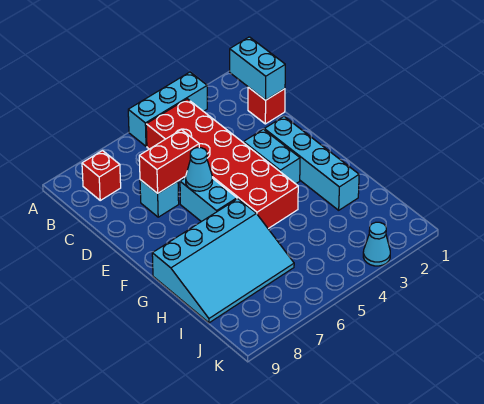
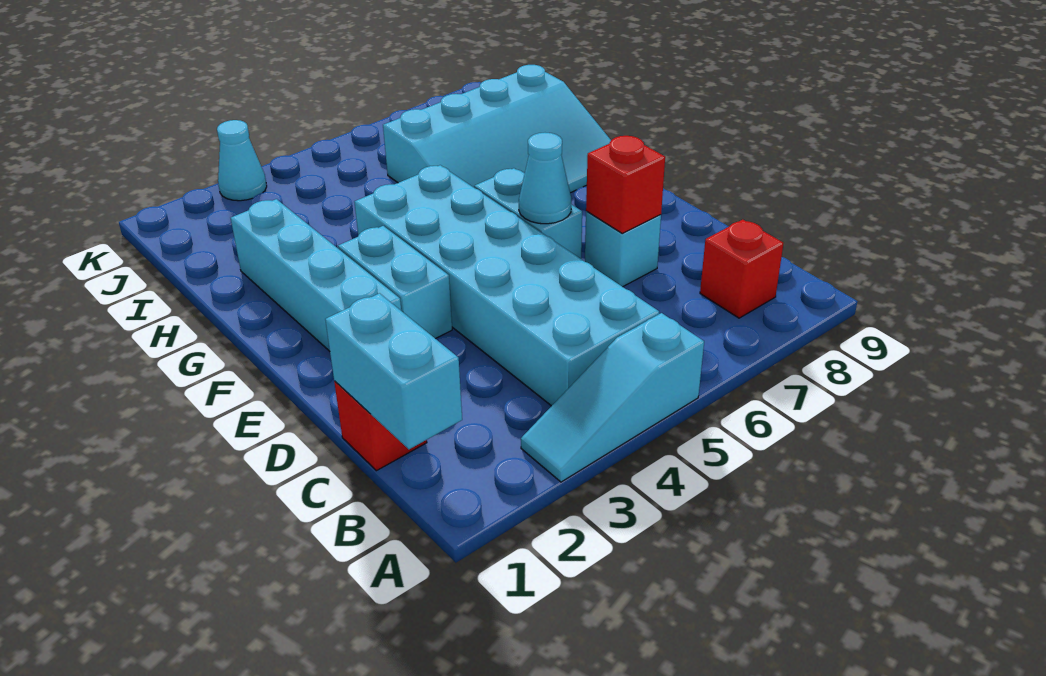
cyan 1x3 brick [128,72,207,146] -> cyan 1x3 slope [521,313,704,482]
red 2x6 brick [146,99,298,229] -> cyan 2x6 brick [355,165,659,406]
red 1x2 brick [139,130,199,193] -> red 1x1 brick [586,136,665,233]
cyan 3x4 slope [152,199,294,323] -> cyan 3x4 slope turned to [383,65,611,193]

